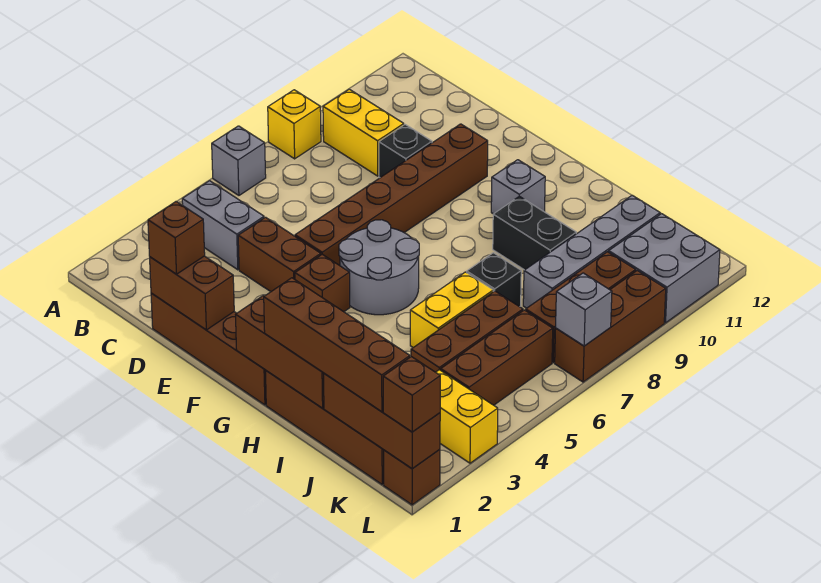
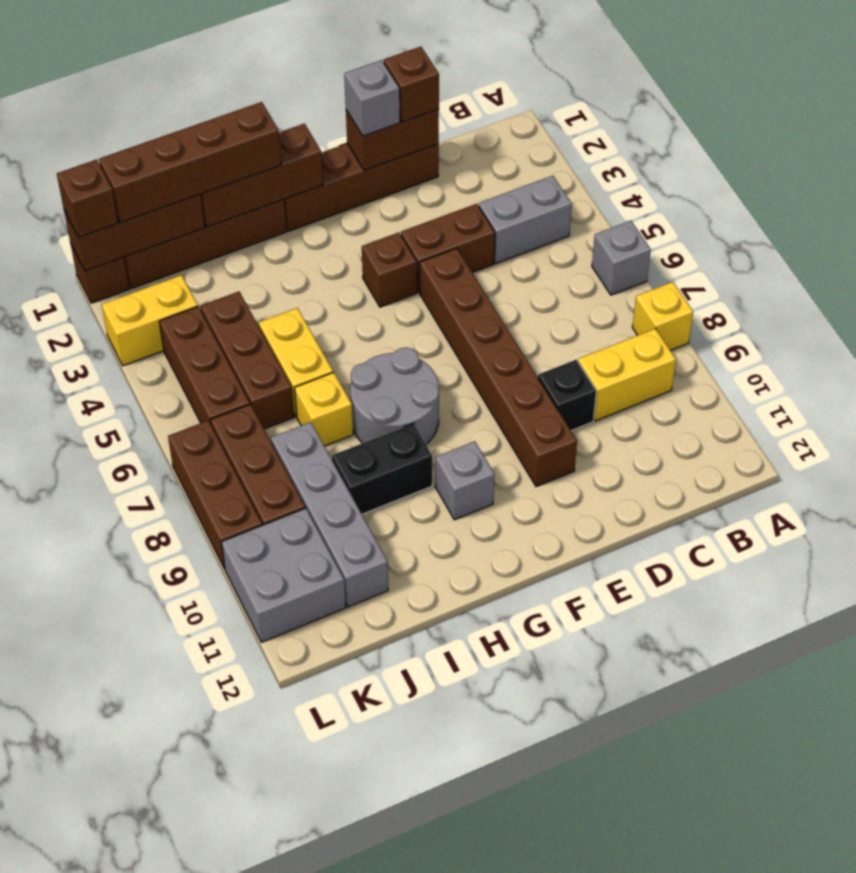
grey 2x2 round brick [339,220,419,315] -> grey 2x2 round brick moved to [350,348,439,444]
black 1x1 brick [467,253,521,307] -> yellow 1x1 brick [295,372,353,446]
grey 1x1 brick [556,273,612,346] -> grey 1x1 brick moved to [344,60,400,136]

